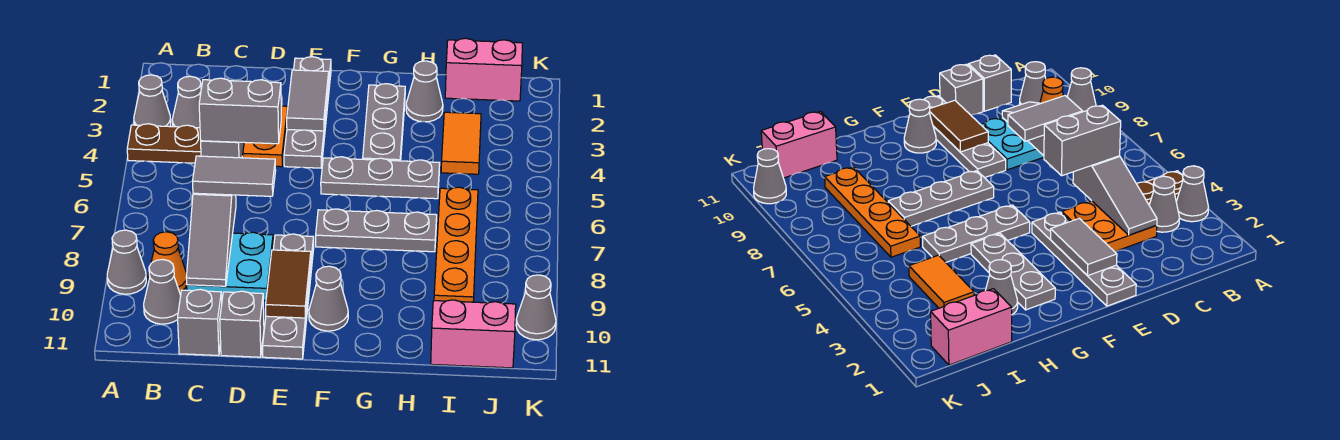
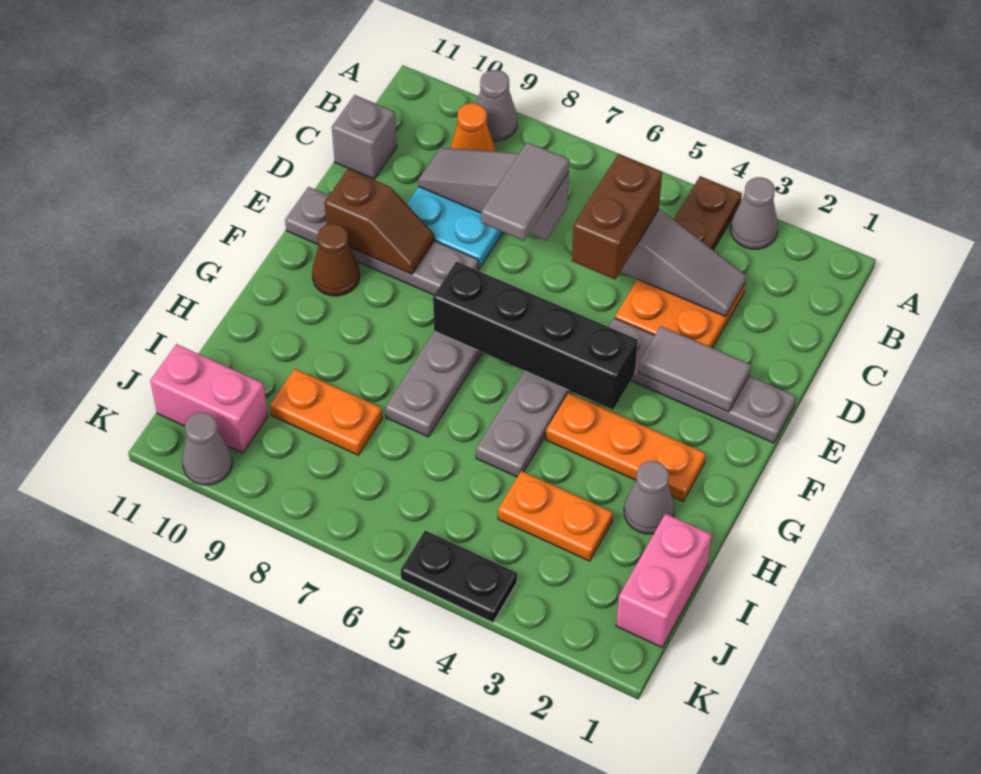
grey 1x1 cone [172,76,201,128] -> none
grey 1x1 cone [144,260,181,324] -> none
grey 1x2 brick [199,78,281,144] -> brown 1x2 brick [572,154,662,279]
grey 1x1 brick [220,291,264,357] -> none
brown 1x2 tile [266,250,311,318] -> brown 1x2 slope [324,169,435,274]
none -> black 1x4 brick [433,262,638,409]
grey 1x1 cone [309,266,348,331] -> brown 1x1 cone [312,224,360,296]
grey 1x3 plate [363,84,405,161] -> orange 1x3 plate [546,393,706,501]
orange 1x2 tile [441,112,481,174] -> orange 1x2 plate [498,471,613,561]
orange 1x4 plate [434,187,478,302] -> orange 1x2 plate [270,369,382,455]
pink 1x2 brick [431,300,516,368] -> pink 1x2 brick turned to [150,344,268,453]
none -> black 1x2 plate [401,531,517,623]

